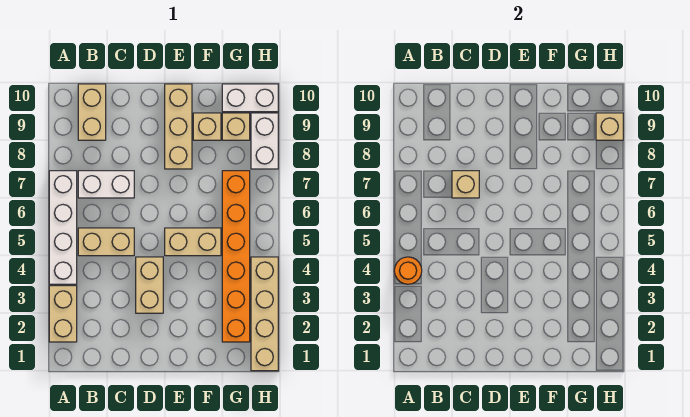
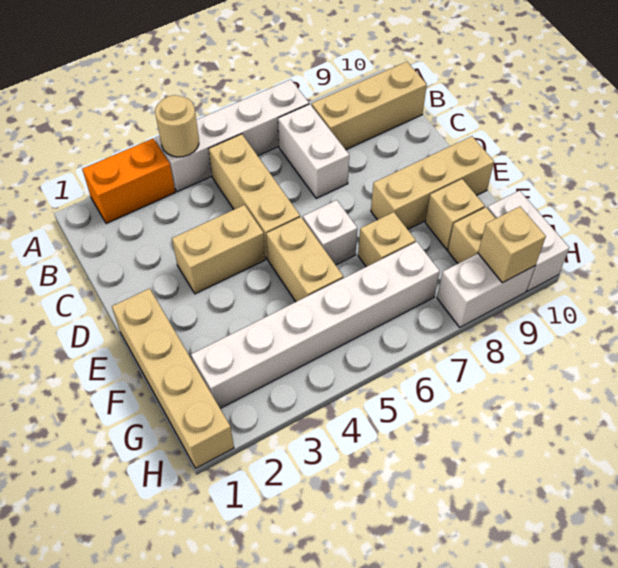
tan 1x2 brick [49,286,77,342] -> orange 1x2 brick [82,138,175,224]
orange 1x1 round brick [394,257,422,284] -> tan 1x1 round brick [155,95,199,157]
tan 1x2 brick [78,228,134,256] -> tan 1x3 brick [209,134,300,259]
tan 1x2 brick [78,84,106,140] -> tan 1x3 brick [312,62,427,150]
tan 1x1 brick [452,171,479,198] -> tan 1x1 brick moved to [358,212,416,267]
none -> white 1x1 brick [303,200,357,265]
orange 1x6 brick [222,171,250,342] -> white 1x6 brick [191,242,440,409]
tan 1x4 brick [251,257,278,371] -> tan 1x4 brick turned to [112,288,234,468]

